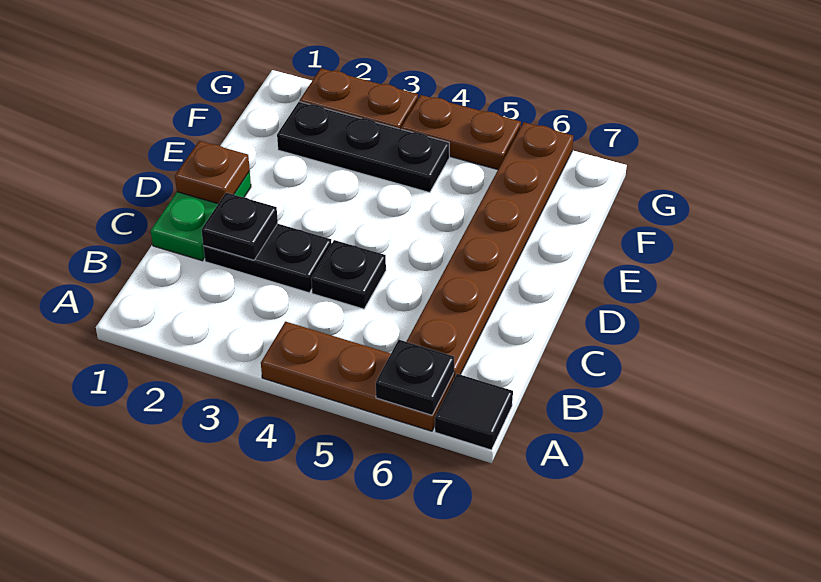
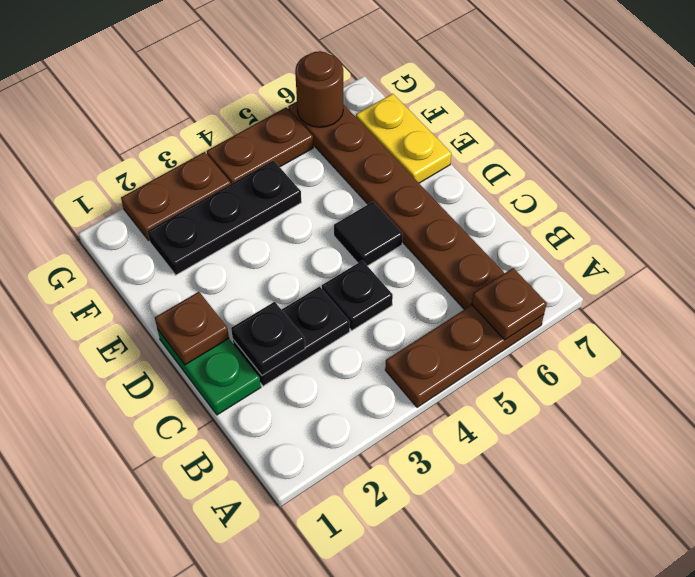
black 1x1 plate [376,340,454,415] -> brown 1x1 plate [472,268,547,340]
black 1x1 tile [435,374,513,450] -> black 1x1 tile moved to [334,202,403,266]
none -> yellow 1x2 plate [356,94,451,183]
none -> brown 1x1 round brick [295,51,343,127]

